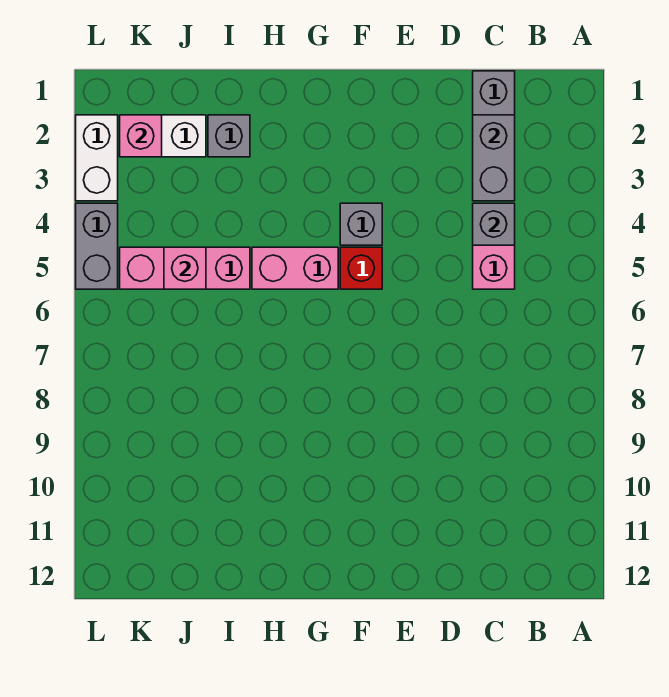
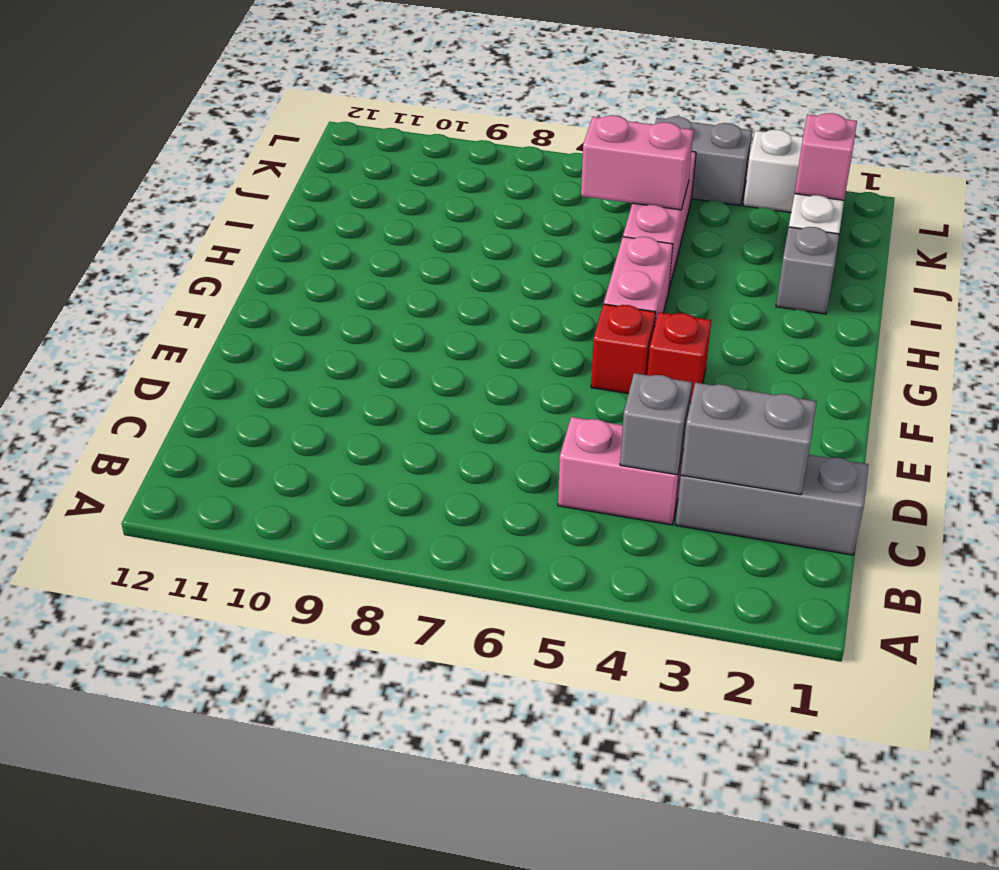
grey 1x1 brick [340,203,382,245] -> red 1x1 brick [647,312,711,403]
pink 1x1 brick [164,247,206,289] -> pink 1x2 brick [581,115,694,210]

